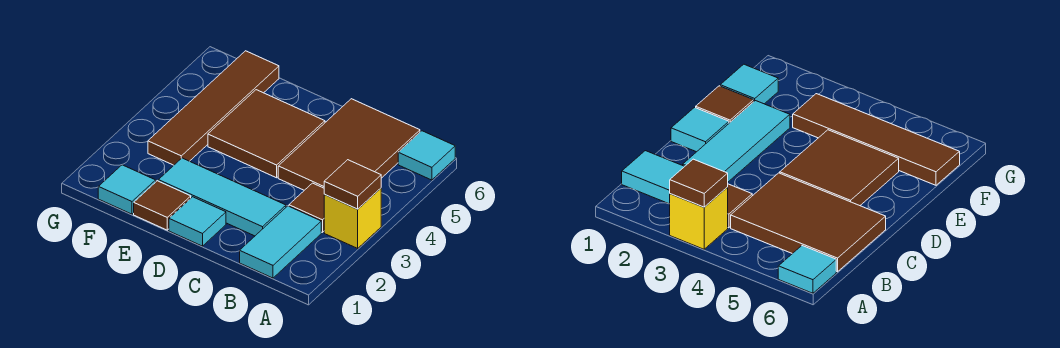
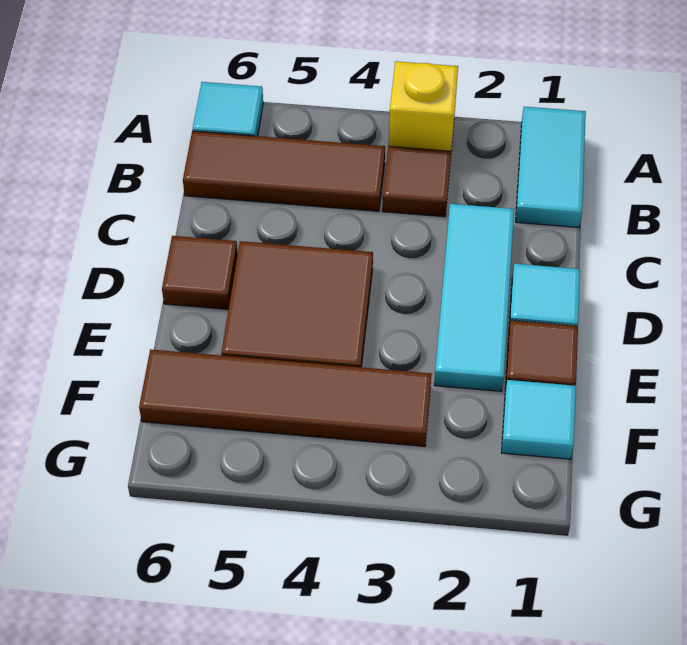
brown 1x1 tile [324,160,381,209] -> brown 1x1 tile moved to [162,236,238,309]
cyan 1x2 tile [240,206,321,278] -> cyan 1x2 tile turned to [516,107,586,227]
brown 2x3 tile [278,99,420,190] -> brown 1x3 tile [183,131,385,211]

